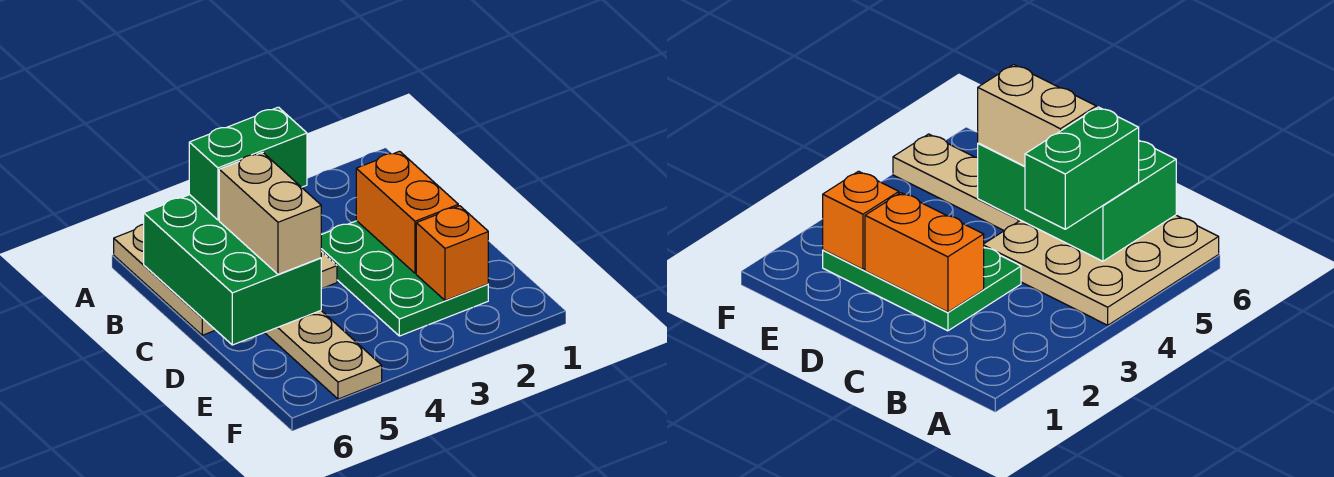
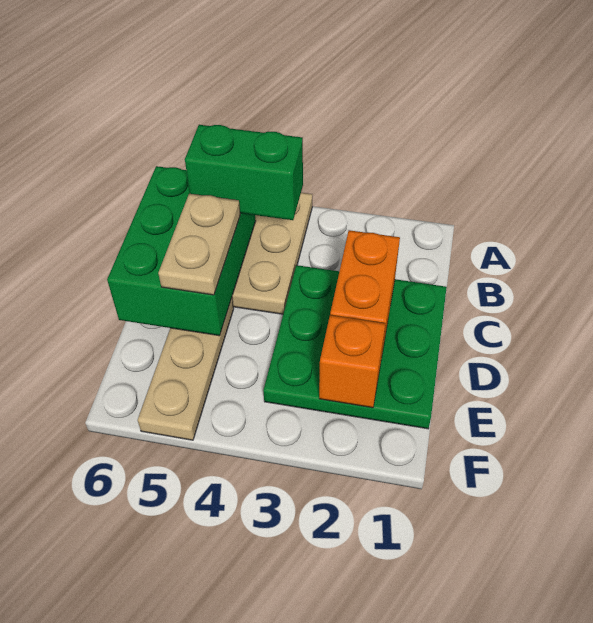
green 2x3 plate [321,221,488,336] -> green 3x3 plate [263,265,447,429]
tan 1x2 brick [219,152,321,274] -> tan 1x2 plate [158,194,240,295]

